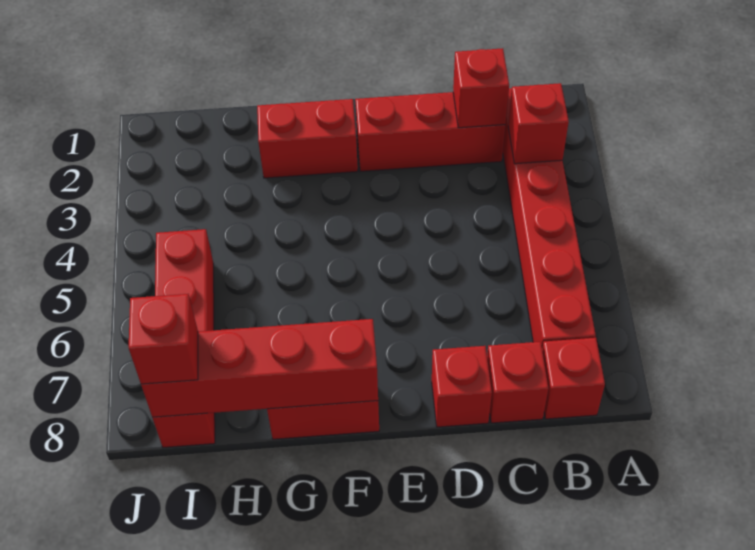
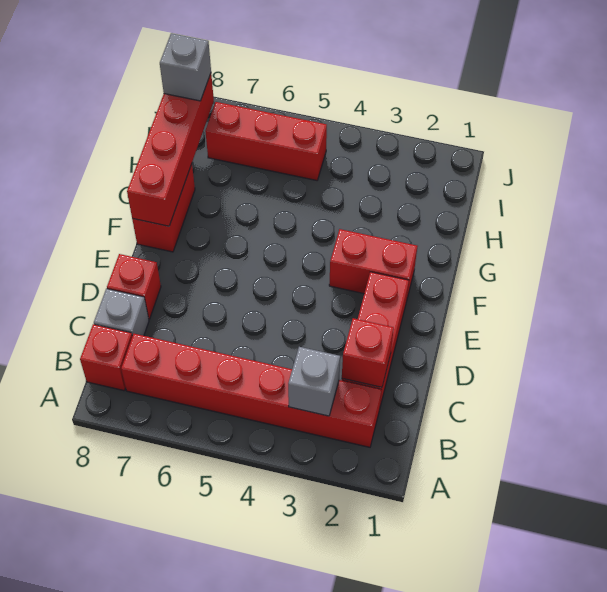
red 1x1 brick [508,83,569,164] -> grey 1x1 brick [288,347,340,416]
red 1x1 brick [487,342,548,423] -> grey 1x1 brick [94,289,149,336]
red 1x2 brick [257,99,358,178] -> red 1x2 brick turned to [329,229,417,301]
red 1x4 brick [152,229,215,448] -> red 1x3 brick [205,102,327,180]
red 1x1 brick [129,294,198,384] -> grey 1x1 brick [160,33,211,101]

